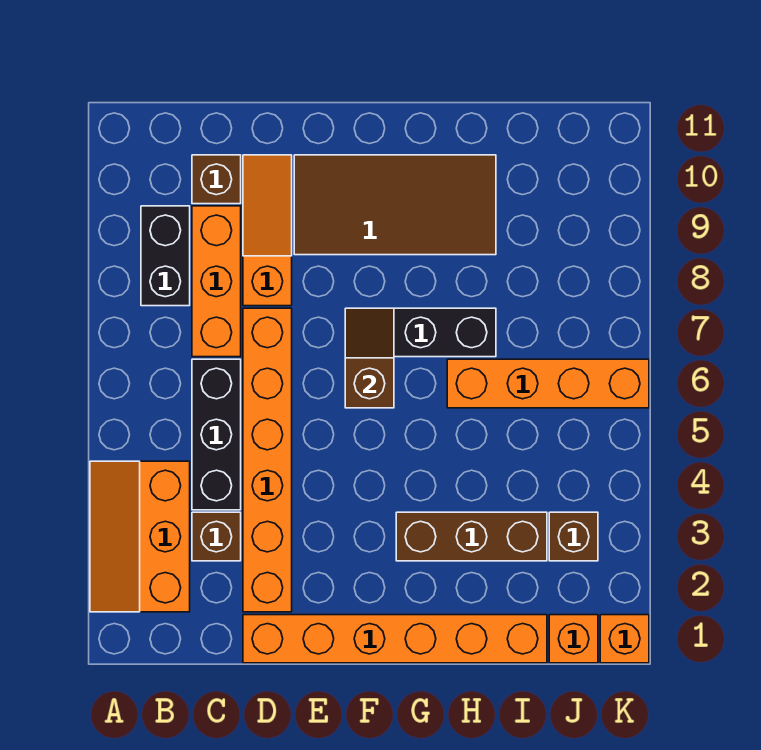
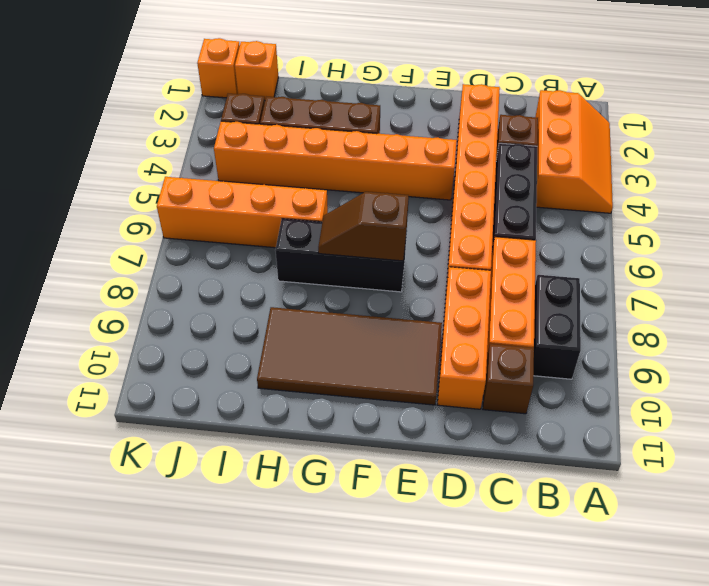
orange 1x6 brick [243,615,547,663] -> orange 1x6 brick moved to [214,121,457,200]
orange 1x3 slope [243,155,292,306] -> orange 1x3 brick [437,267,491,409]
brown 1x2 slope [345,308,394,408] -> brown 1x2 slope turned to [318,192,409,261]

